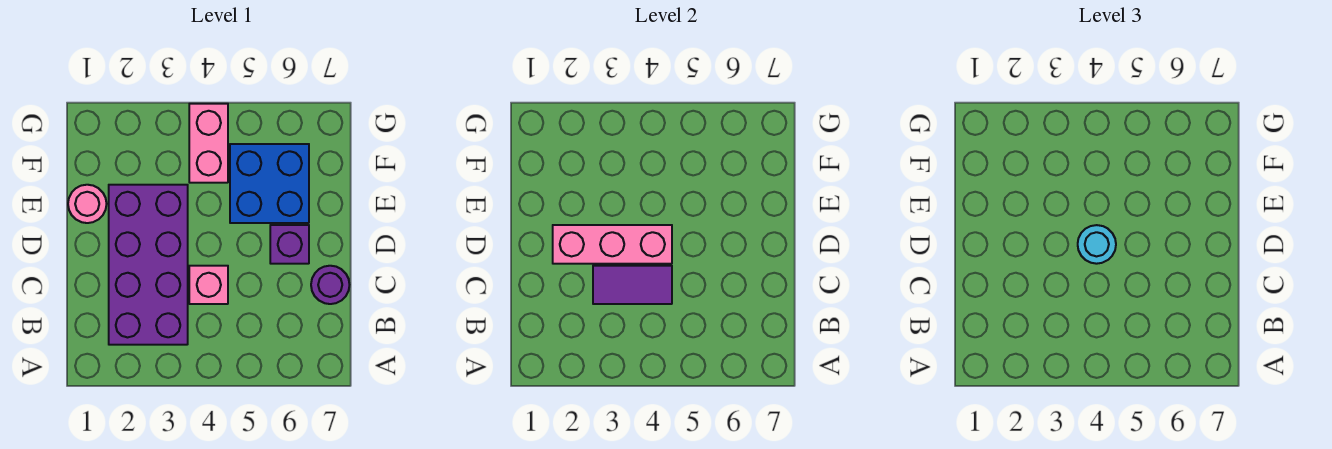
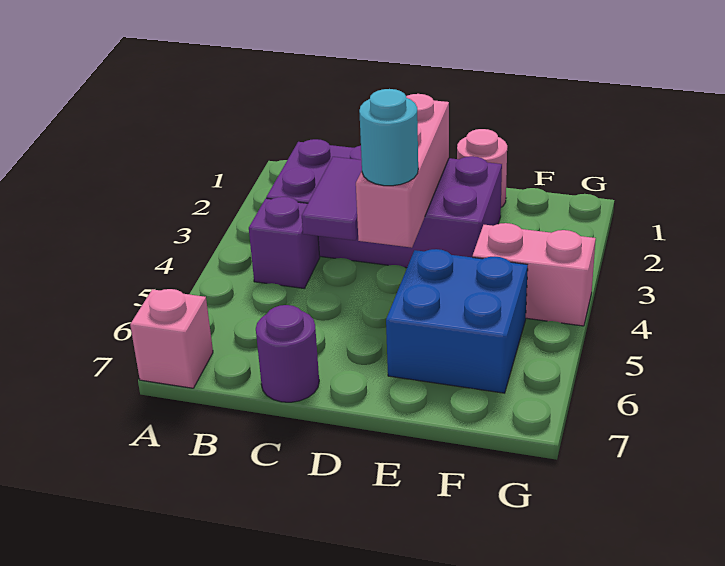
pink 1x1 brick [189,266,228,304] -> pink 1x1 brick moved to [130,289,213,388]
purple 1x1 brick [270,225,309,264] -> purple 1x1 brick moved to [249,197,320,288]

